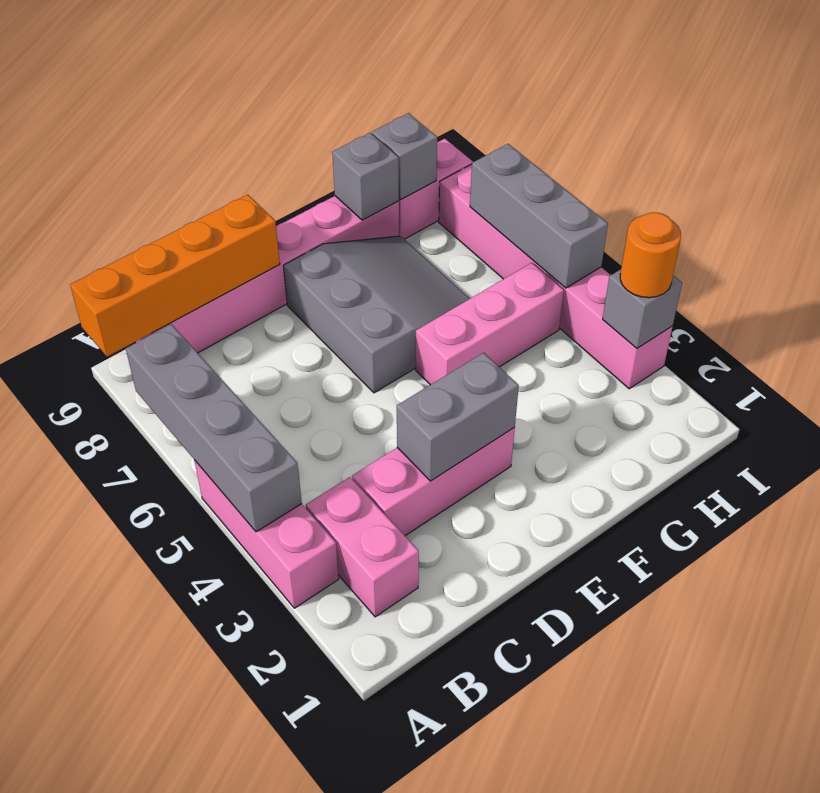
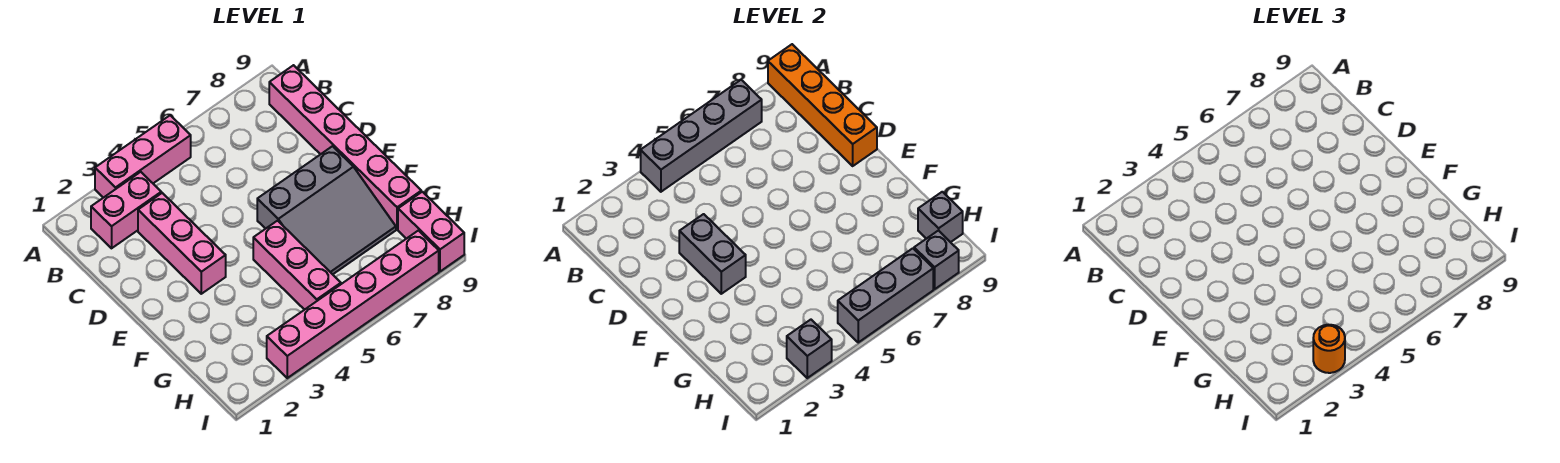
grey 1x1 brick [332,133,399,220] -> grey 1x1 brick moved to [914,230,959,289]

